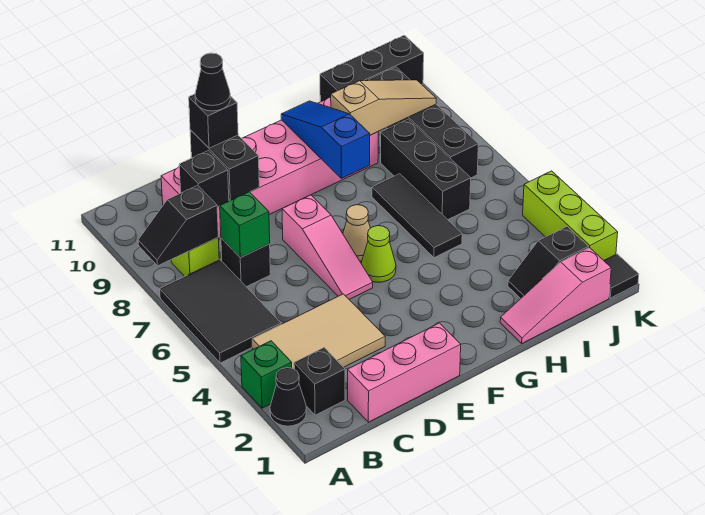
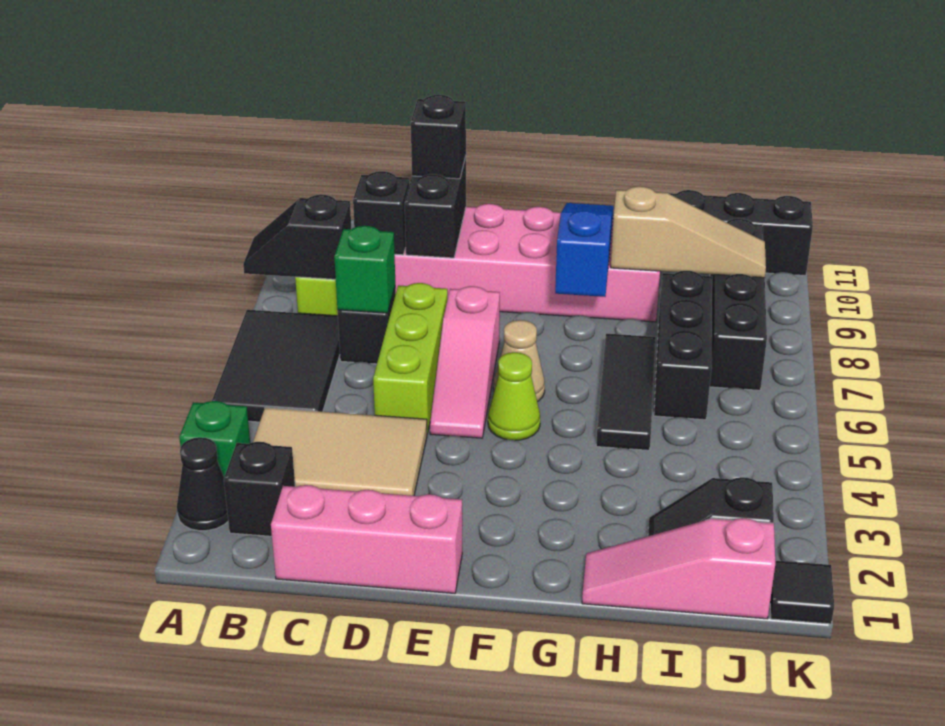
black 1x1 cone [195,53,230,111] -> none
lime 1x3 brick [523,171,618,260] -> lime 1x3 brick moved to [373,283,448,434]

